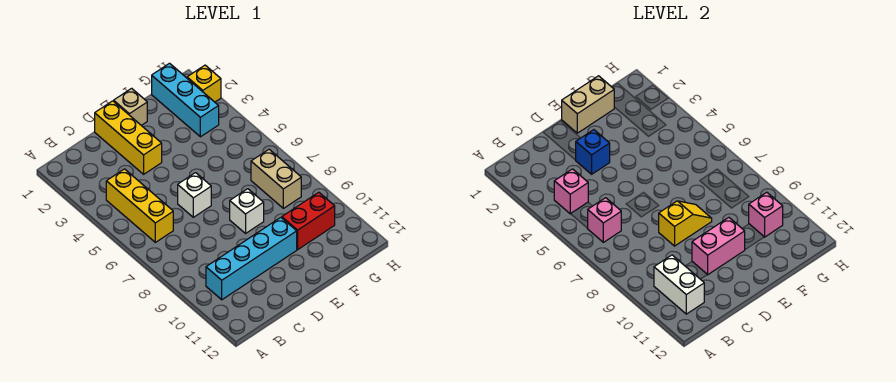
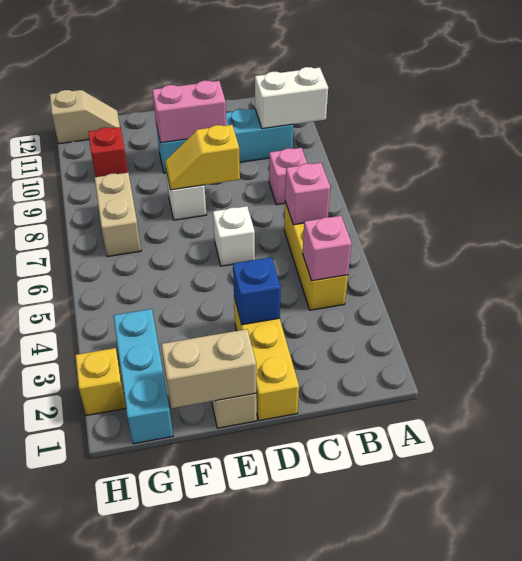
white 1x2 brick [654,255,704,314] -> white 1x2 brick turned to [255,67,328,129]
red 1x2 brick [282,192,335,249] -> red 1x1 brick [88,127,128,177]
pink 1x1 brick [749,192,783,237] -> pink 1x1 brick moved to [269,148,307,205]
none -> tan 1x2 slope [50,90,120,144]

